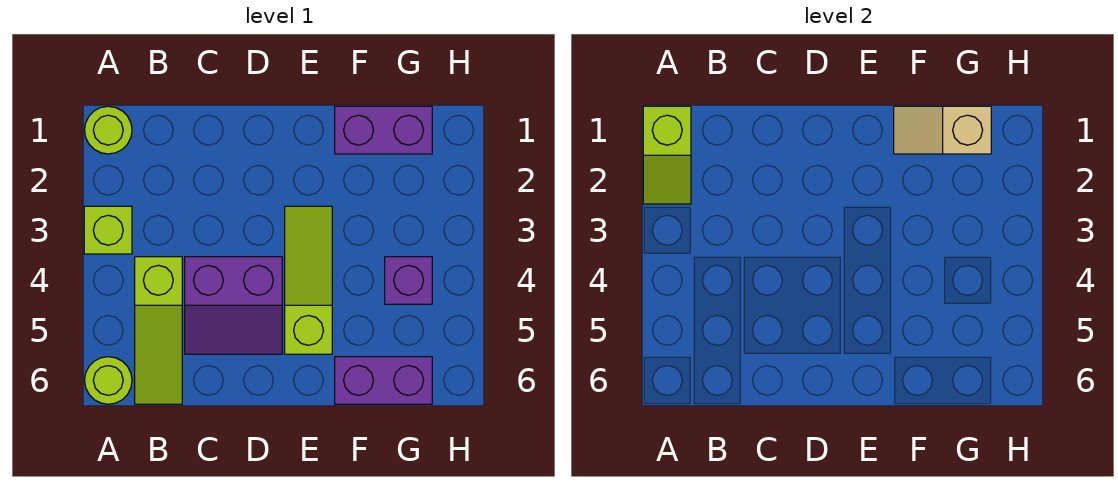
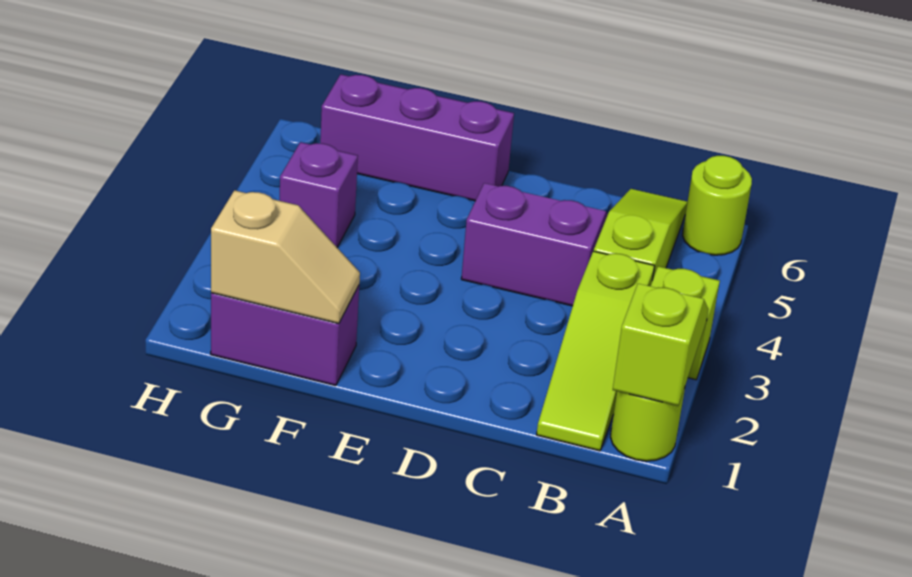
lime 1x3 slope [285,206,332,354] -> lime 1x3 slope moved to [537,251,654,451]
purple 1x2 brick [335,357,432,404] -> purple 1x3 brick [320,74,514,201]

